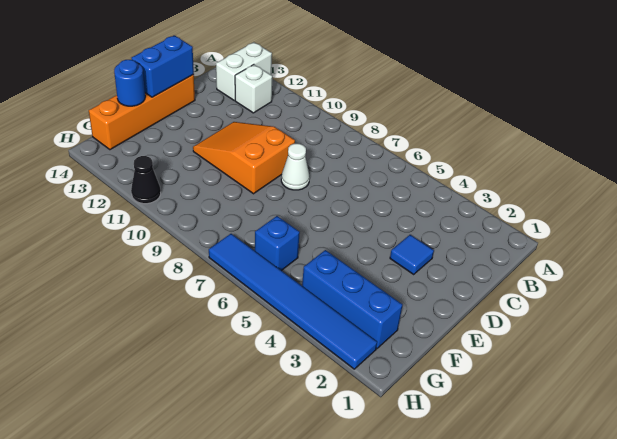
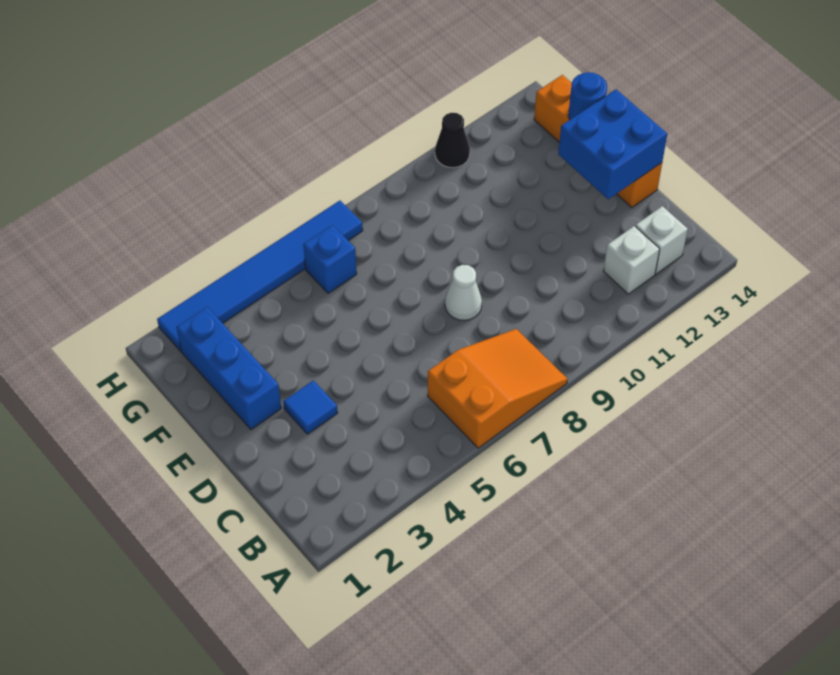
white 1x2 brick [216,42,272,100] -> white 1x1 brick [635,206,688,274]
orange 2x3 slope [193,122,295,194] -> orange 2x3 slope moved to [428,329,568,448]
blue 1x2 brick [132,35,194,97] -> blue 2x2 brick [558,89,667,199]
blue 1x3 brick [302,250,402,349] -> blue 1x3 brick turned to [176,307,281,429]

